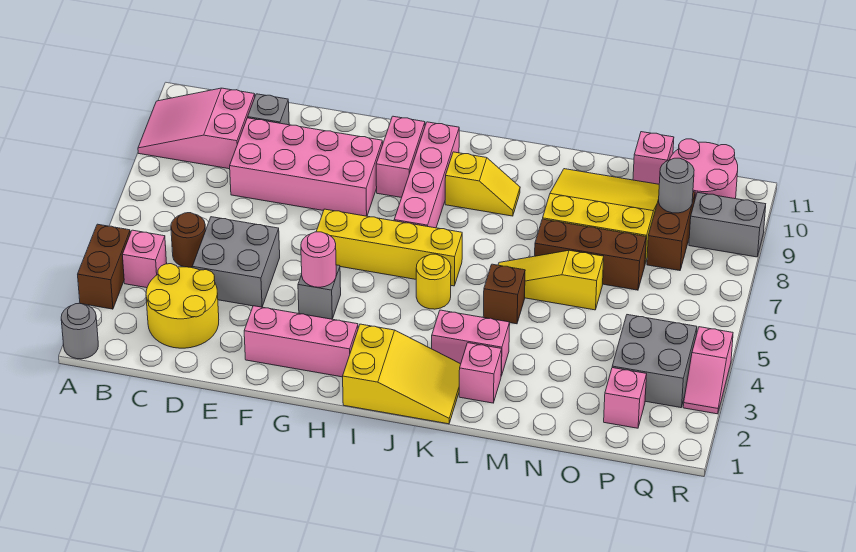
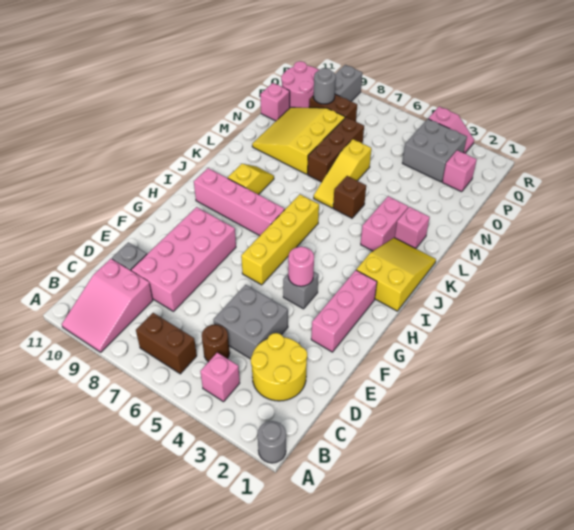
brown 1x2 brick [78,224,130,309] -> brown 1x2 brick moved to [136,313,197,374]
pink 1x2 brick [376,116,425,198] -> none
yellow 1x1 round brick [416,254,451,309] -> none

